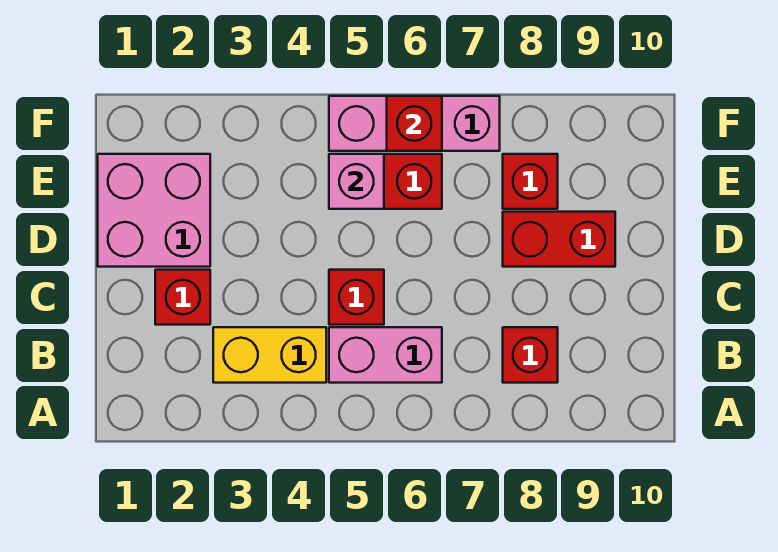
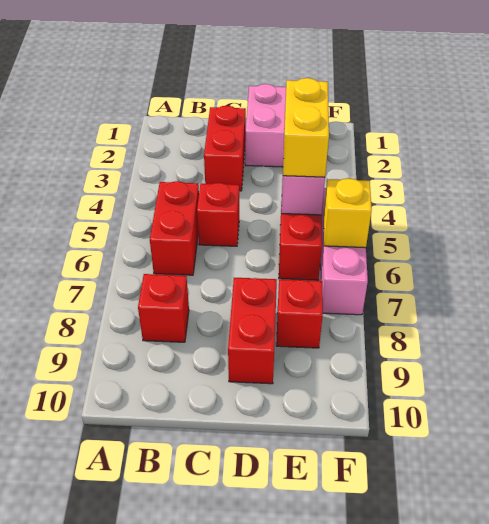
yellow 1x2 brick [213,327,326,383] -> yellow 1x2 brick moved to [283,78,329,177]
pink 1x2 brick [329,327,442,383] -> red 1x2 brick [150,181,199,275]
red 1x1 brick [155,270,210,325] -> red 1x2 brick [204,106,246,191]
red 1x1 brick [387,96,442,151] -> yellow 1x1 brick [324,178,372,248]

